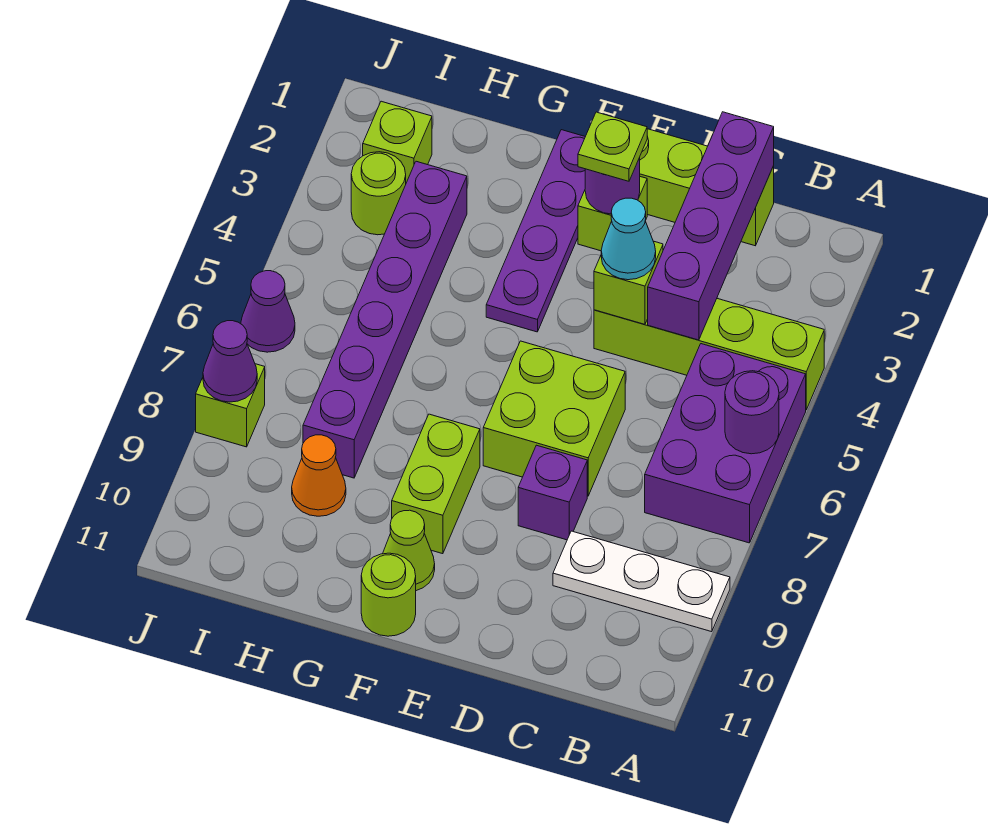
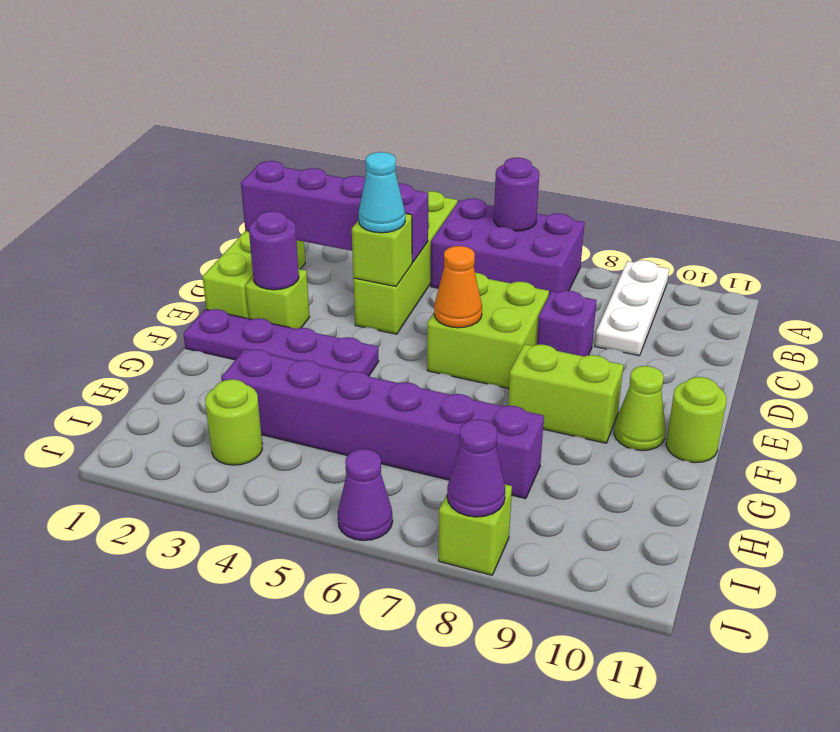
lime 1x1 plate [578,112,647,181] -> none
orange 1x1 cone [292,435,346,516] -> orange 1x1 cone moved to [434,246,482,328]
lime 1x1 brick [363,101,432,183] -> none

